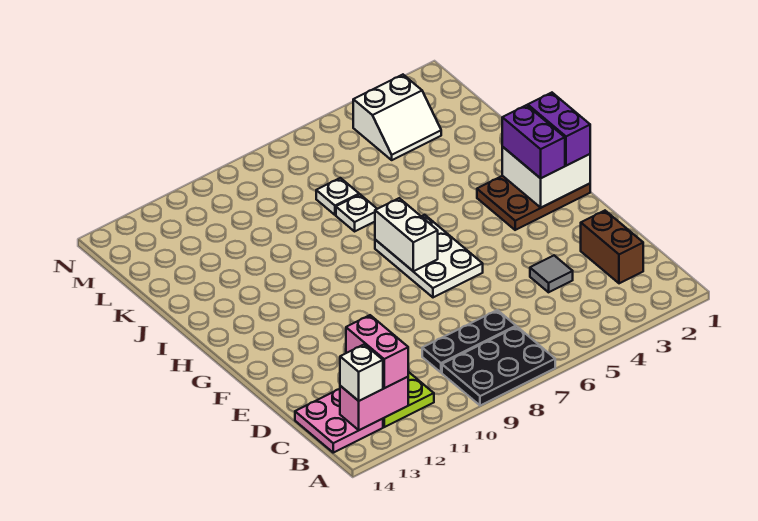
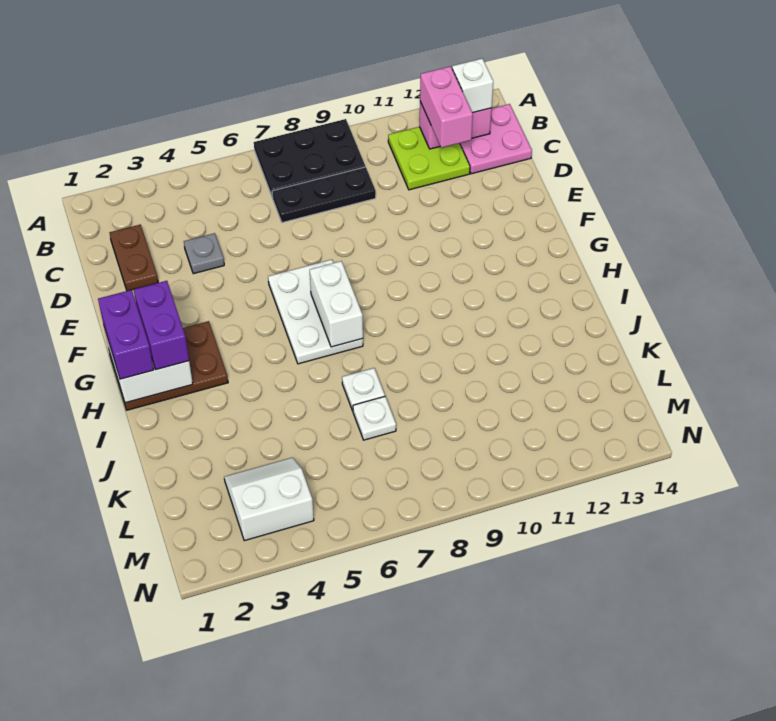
brown 1x2 brick [581,211,643,283] -> brown 1x2 plate [110,224,158,291]
grey 1x1 tile [530,255,573,292] -> grey 1x1 plate [184,233,224,274]

